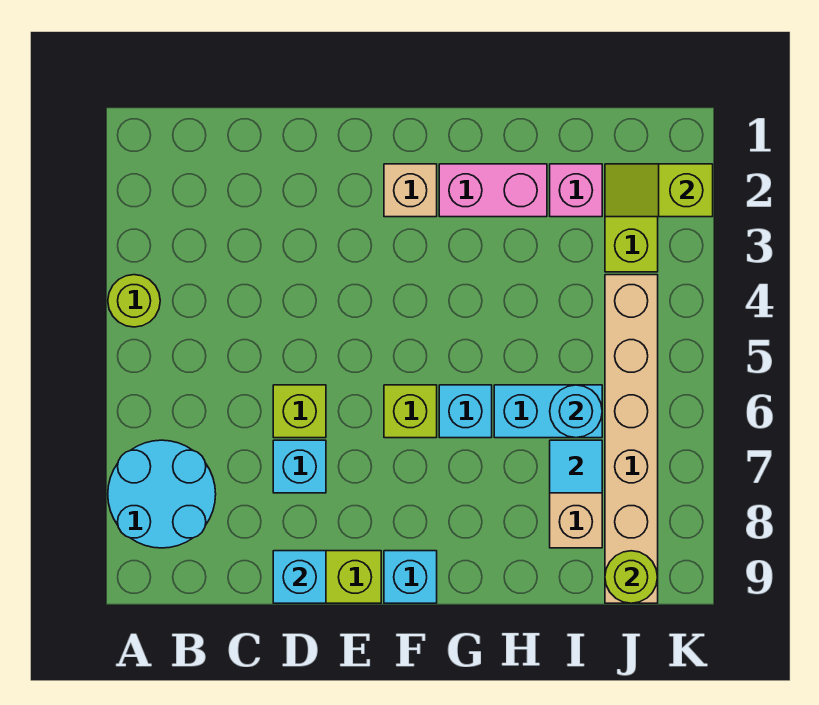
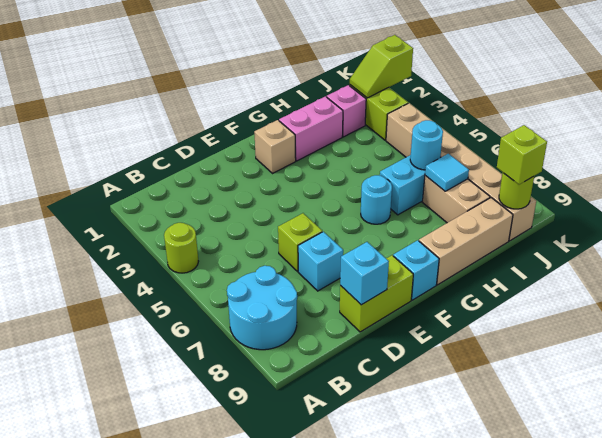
lime 1x1 brick [384,385,437,438] -> lime 1x1 brick moved to [497,125,547,185]
cyan 1x1 brick [439,385,492,438] -> cyan 1x1 round brick [361,175,392,224]
none -> tan 1x3 brick [419,198,513,285]

